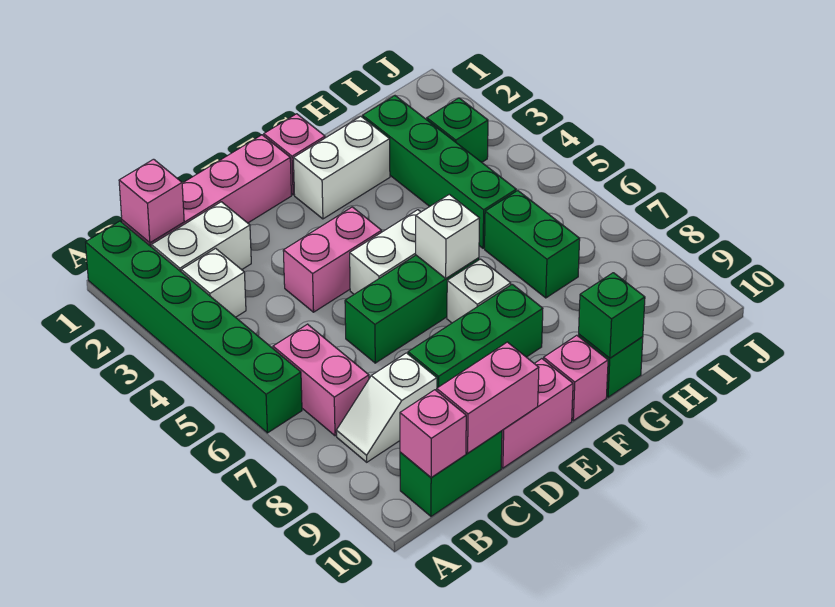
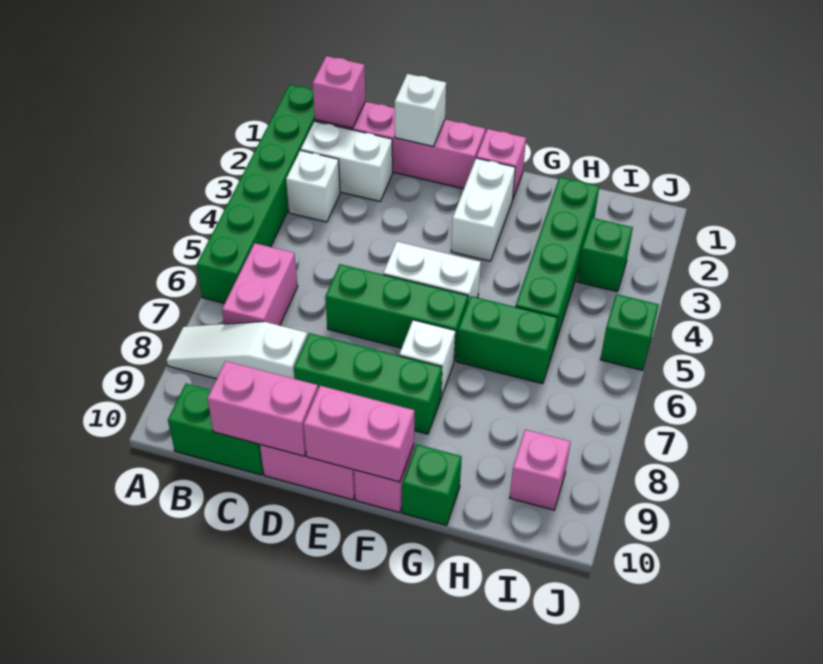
white 1x2 slope [336,353,437,462] -> white 1x3 slope [167,322,307,379]
pink 1x1 brick [400,390,466,478] -> pink 1x1 brick moved to [510,430,571,510]
pink 1x2 brick [283,207,382,312] -> pink 1x2 brick moved to [304,386,414,482]
white 1x2 brick [294,116,390,219] -> white 1x2 brick turned to [451,158,515,261]
white 1x1 brick [416,194,480,278] -> white 1x1 brick moved to [395,74,446,146]
green 1x1 brick [579,273,645,358] -> green 1x1 brick moved to [600,294,659,370]
green 1x2 brick [485,191,580,298] -> green 1x2 brick turned to [457,296,558,384]

